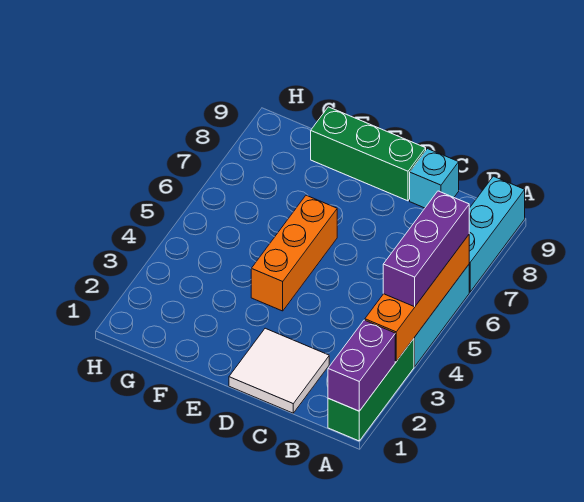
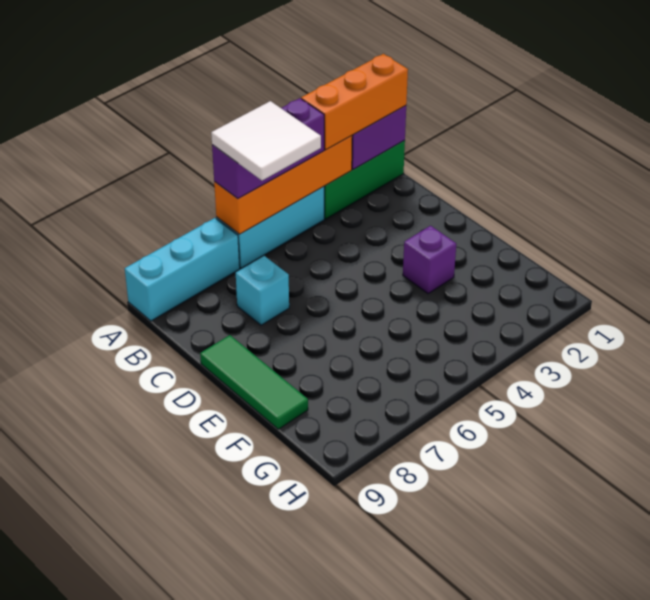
white 2x2 tile [229,328,329,413] -> white 2x2 tile moved to [211,101,321,181]
cyan 1x1 brick [410,149,459,208] -> cyan 1x1 brick moved to [236,256,289,325]
green 1x3 brick [311,107,426,201] -> green 1x3 tile [200,335,308,429]
none -> purple 1x1 brick [403,226,456,294]
orange 1x3 brick [251,195,337,311] -> orange 1x3 brick moved to [301,54,408,150]

